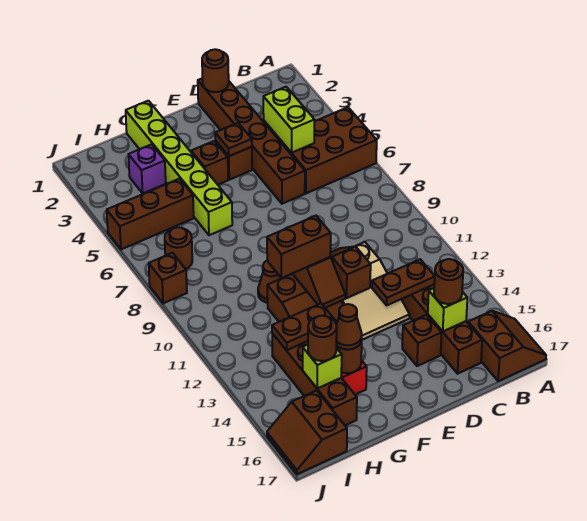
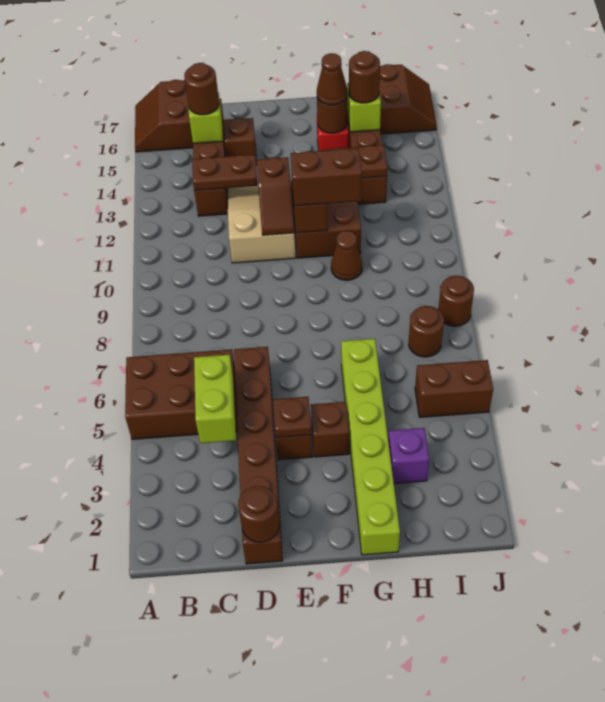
brown 1x3 brick [107,179,194,249] -> brown 1x2 brick [415,360,493,417]
brown 1x1 brick [149,253,187,303] -> brown 1x1 round brick [438,276,474,326]

